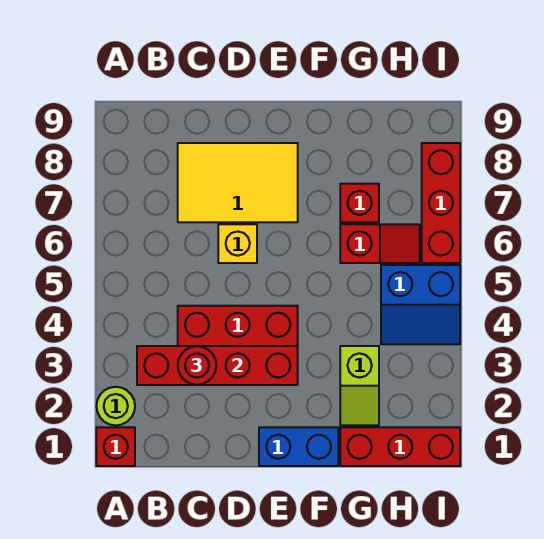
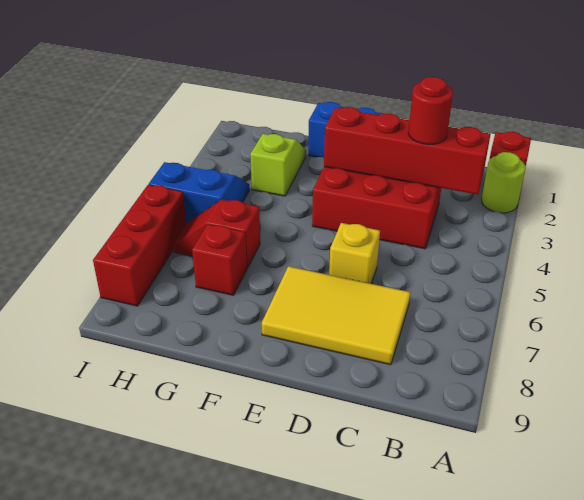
red 1x3 brick [340,427,460,466] -> none

